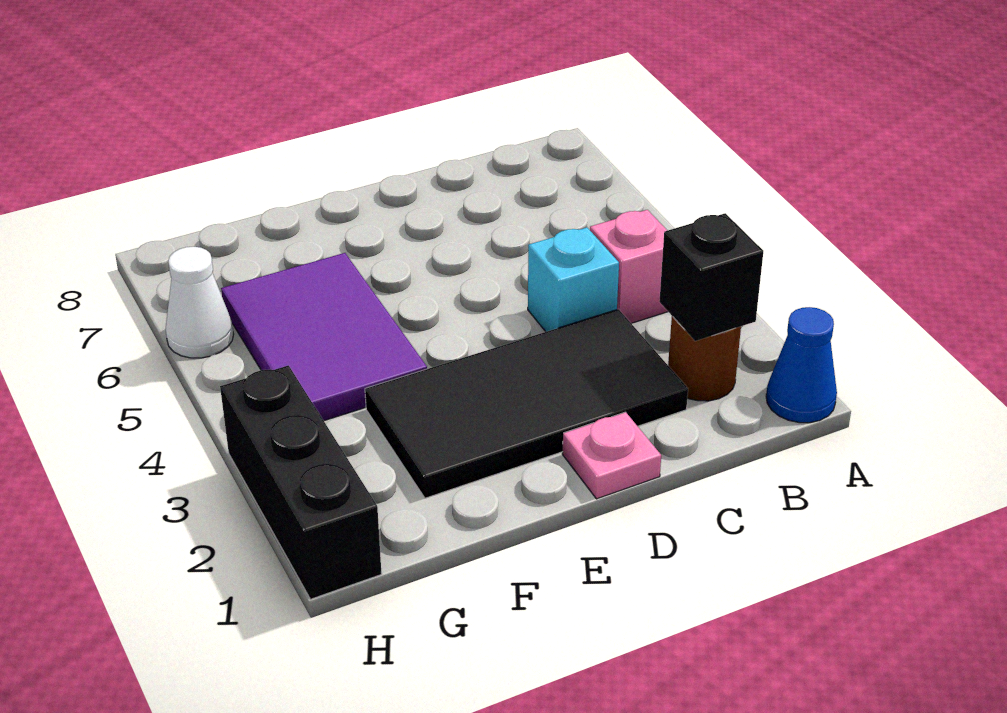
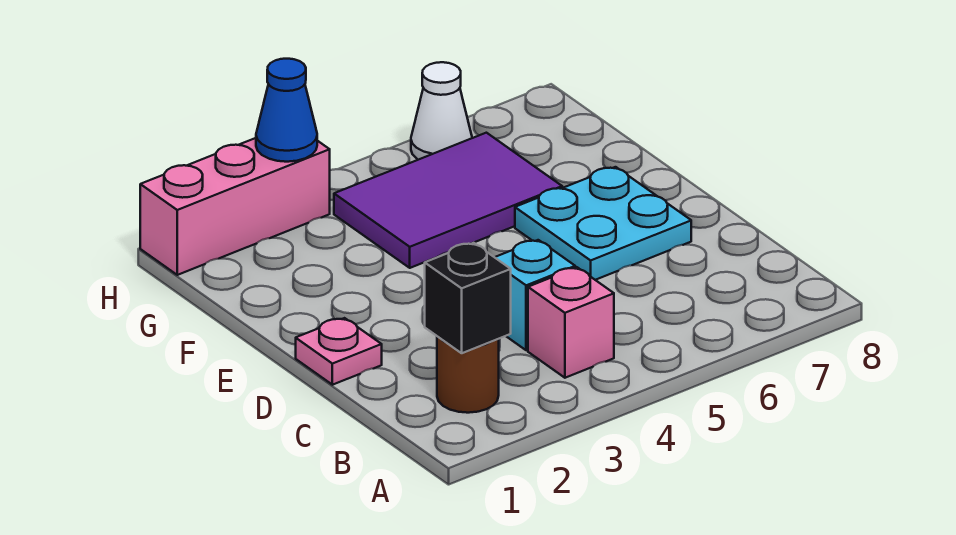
blue 1x1 cone [766,307,837,423] -> blue 1x1 cone moved to [256,59,317,162]
black 2x4 tile [365,309,688,498] -> none
none -> cyan 2x2 plate [515,167,691,280]
black 1x3 brick [220,365,382,599] -> pink 1x3 brick [140,138,330,275]

